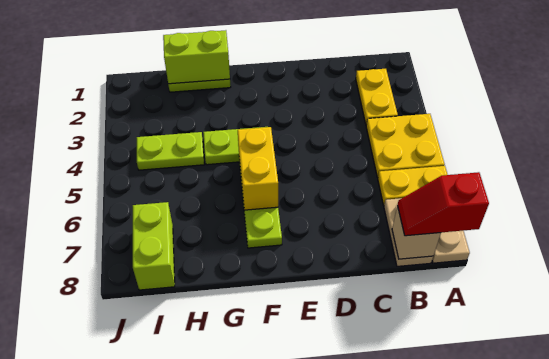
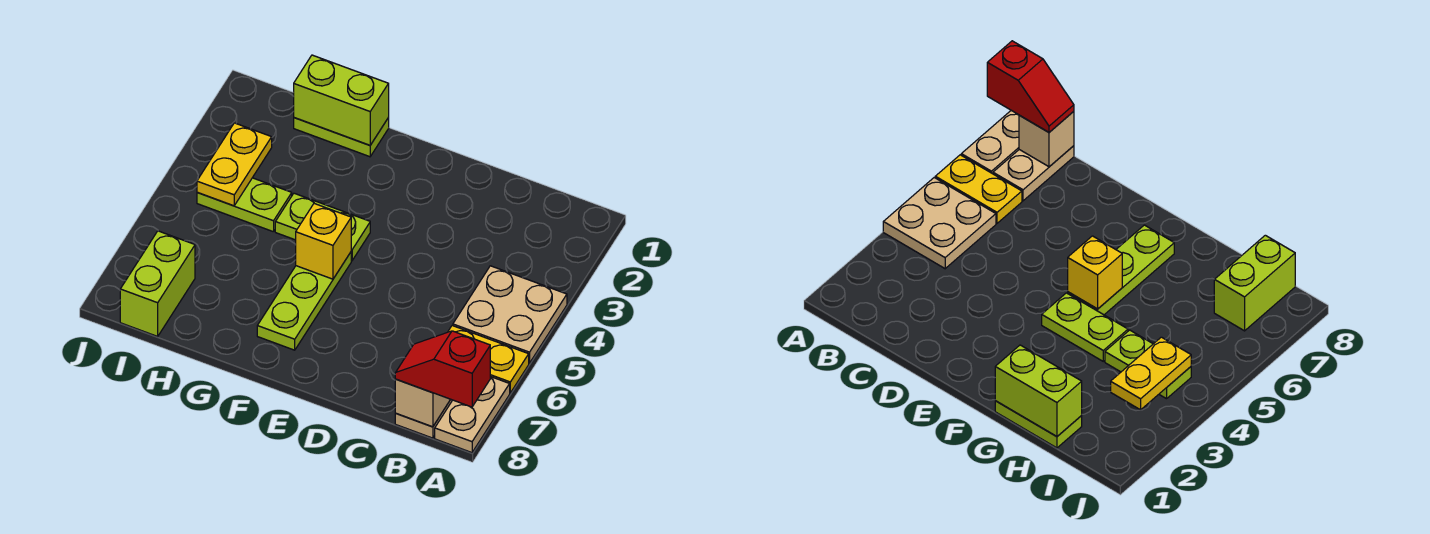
yellow 2x2 plate [366,114,445,177] -> tan 2x2 plate [453,266,567,363]
yellow 1x2 plate [356,69,398,124] -> yellow 1x2 plate moved to [197,123,272,206]
yellow 1x2 brick [238,127,278,210] -> yellow 1x1 brick [296,203,351,279]

